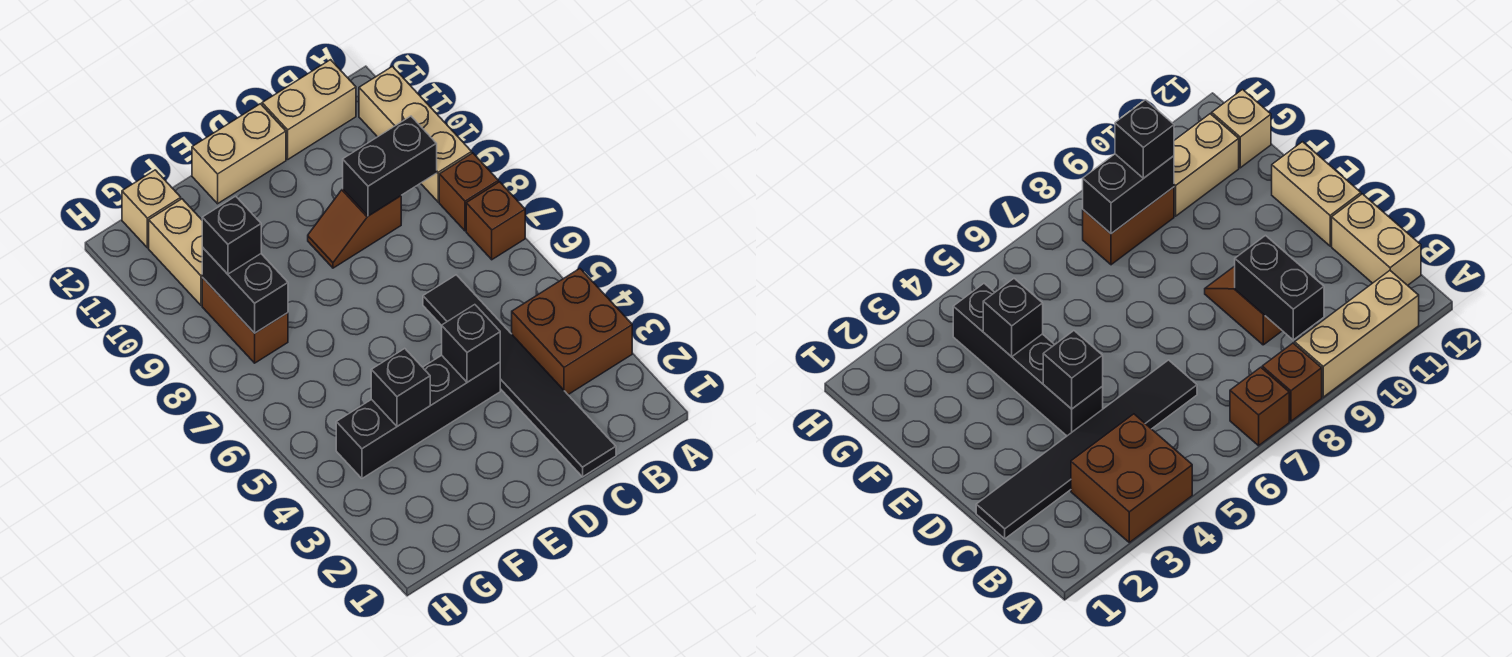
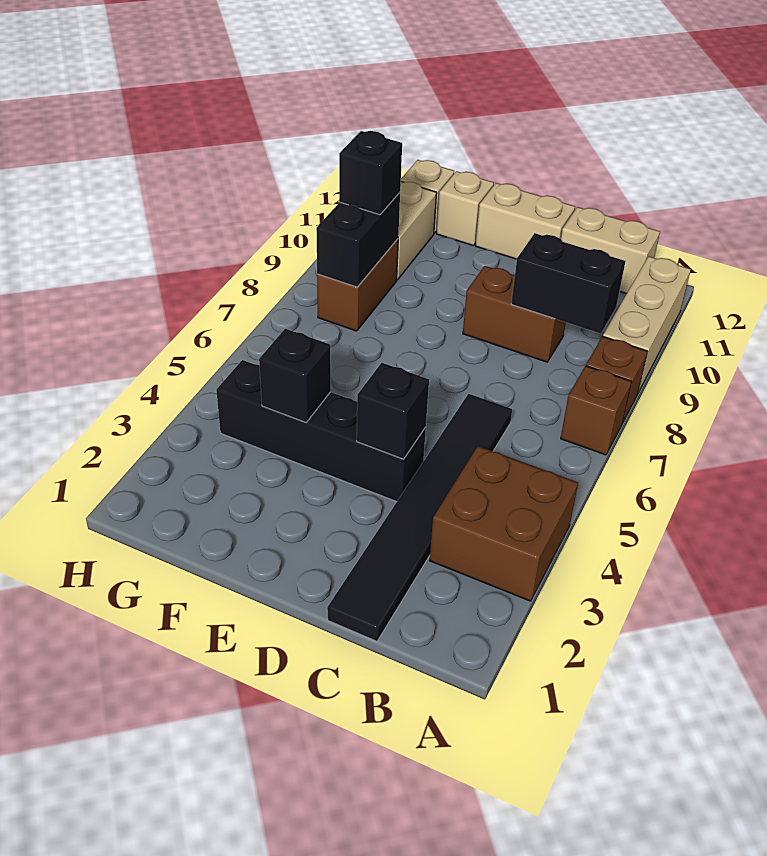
brown 1x2 slope [308,189,401,268] -> brown 1x2 brick [463,266,566,362]
none -> tan 1x1 brick [437,171,494,246]

